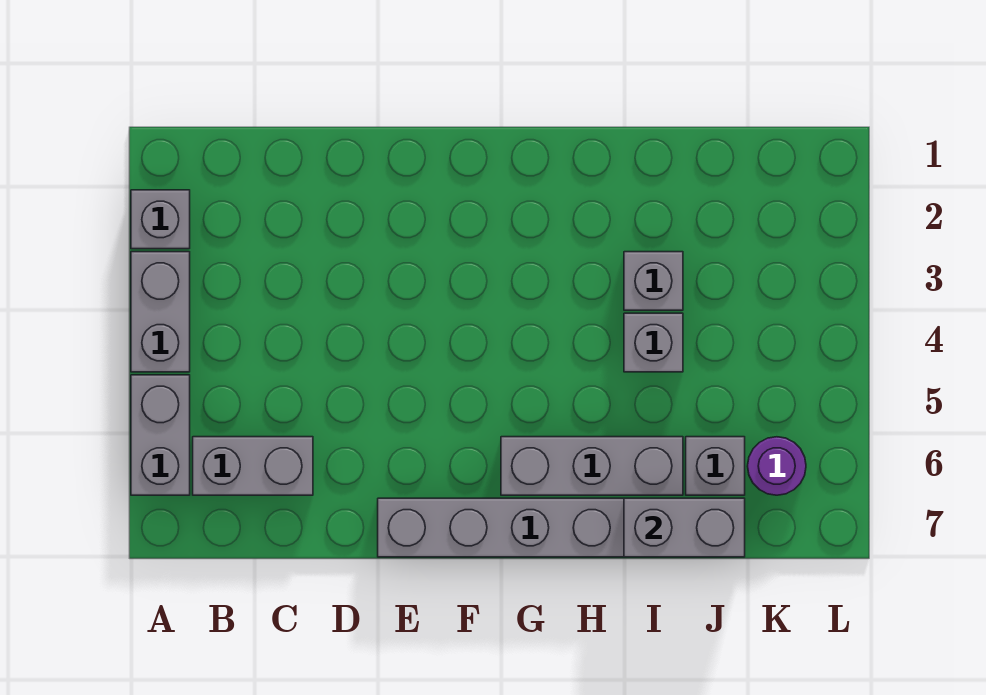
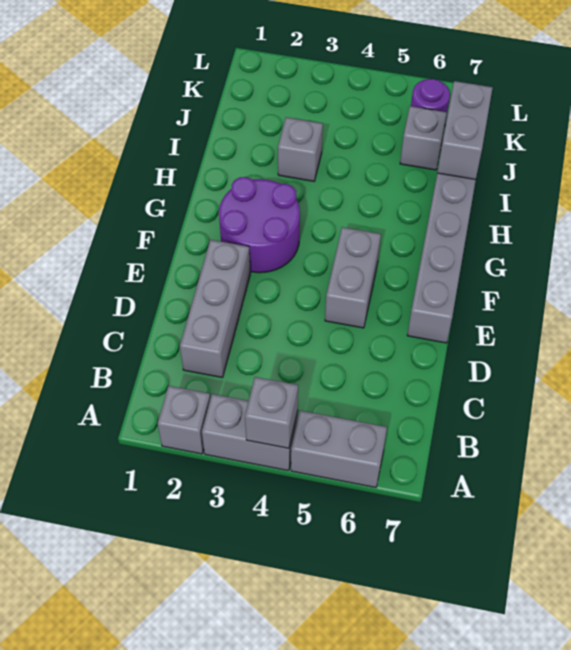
grey 1x2 brick [193,437,313,495] -> grey 1x2 brick moved to [325,227,381,328]
none -> purple 2x2 round brick [219,177,300,273]
grey 1x3 brick [501,437,683,495] -> grey 1x3 brick moved to [180,240,250,378]
grey 1x1 brick [624,313,683,372] -> grey 1x1 brick moved to [245,377,298,448]

